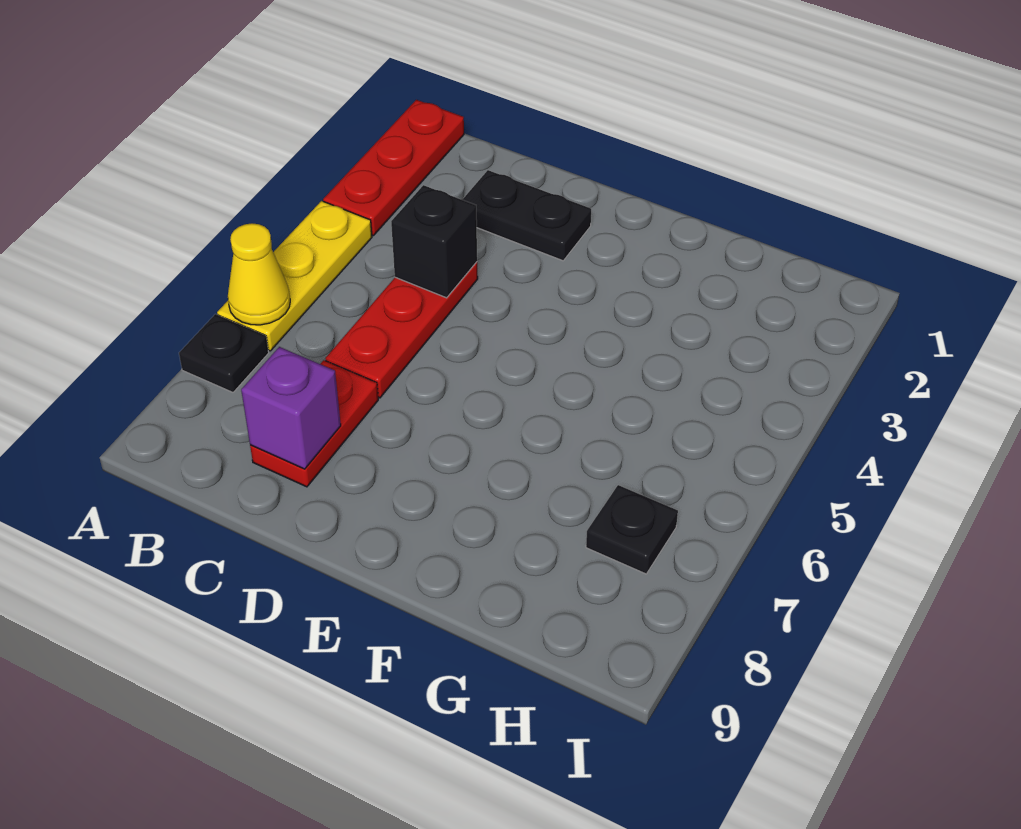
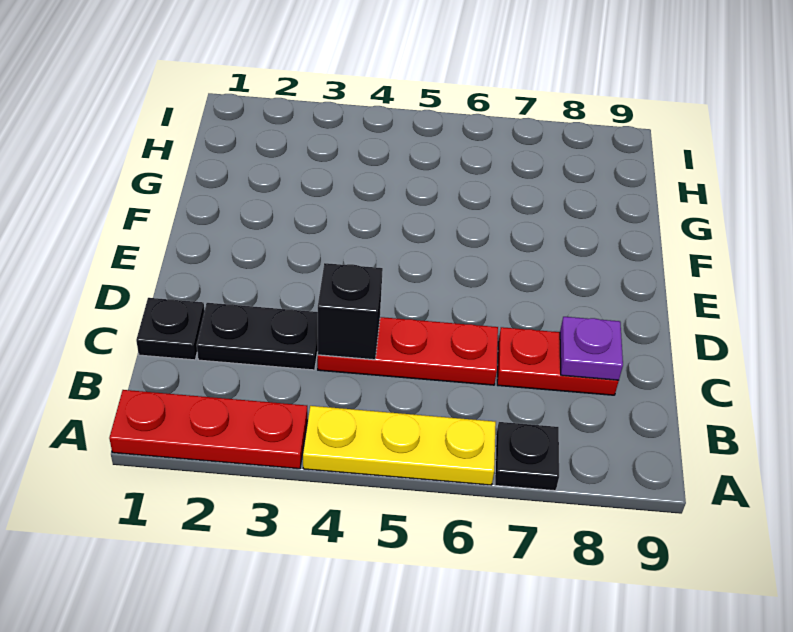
yellow 1x1 cone [228,223,290,325] -> none
black 1x2 plate [462,170,591,261] -> black 1x2 plate turned to [197,303,318,370]
purple 1x1 brick [241,347,341,469] -> purple 1x1 plate [560,317,623,381]
black 1x1 plate [586,485,678,574] -> black 1x1 plate moved to [136,298,205,360]

